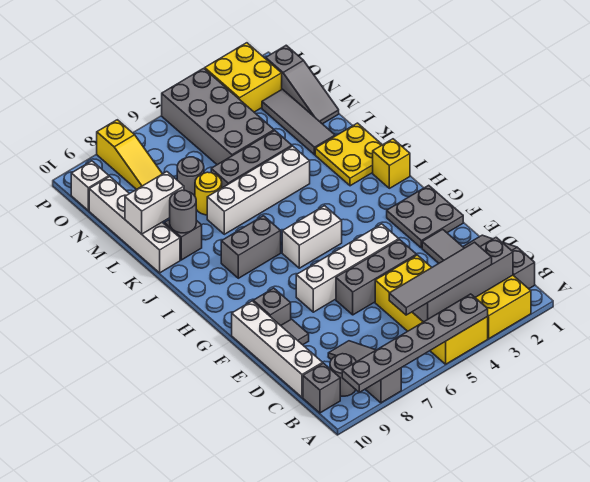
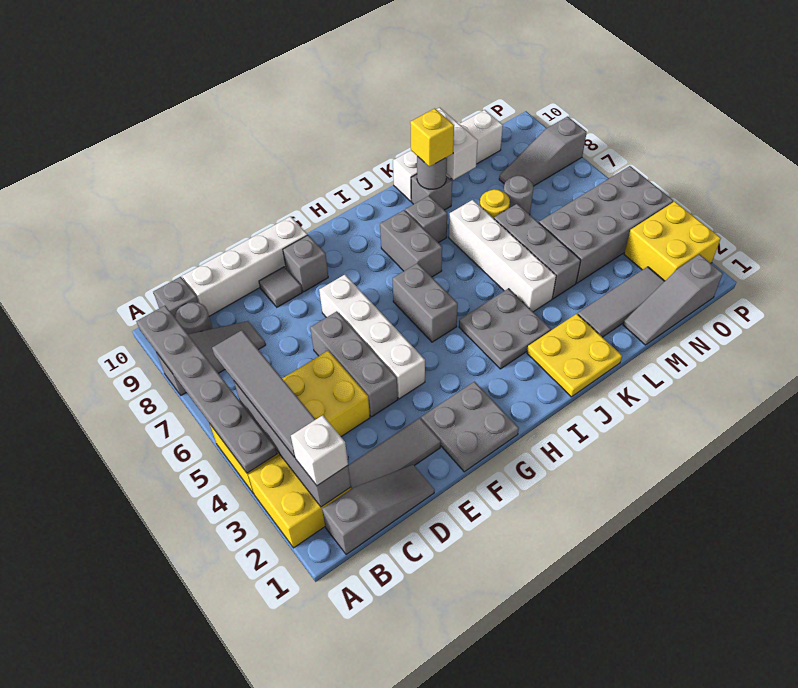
white 1x2 brick [282,206,342,268] -> grey 1x2 brick [393,263,458,342]
yellow 1x1 brick [373,139,410,188] -> yellow 1x1 brick moved to [410,109,454,167]
none -> grey 2x2 plate [459,289,551,369]
none -> grey 1x1 brick [405,196,447,243]
yellow 1x3 slope [97,120,162,190] -> grey 1x3 slope [499,117,587,186]
white 1x1 brick [71,161,109,211] -> white 1x1 brick moved to [291,415,348,486]

